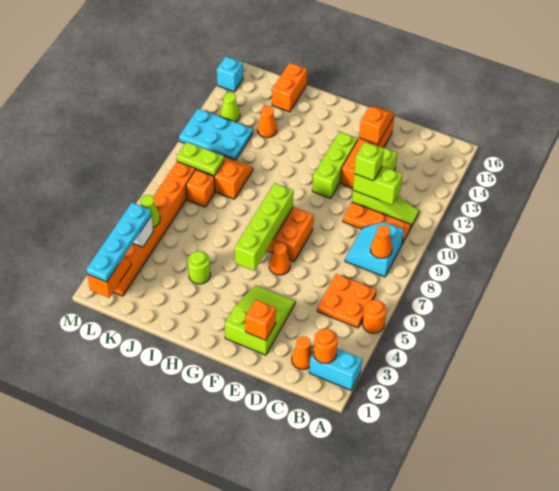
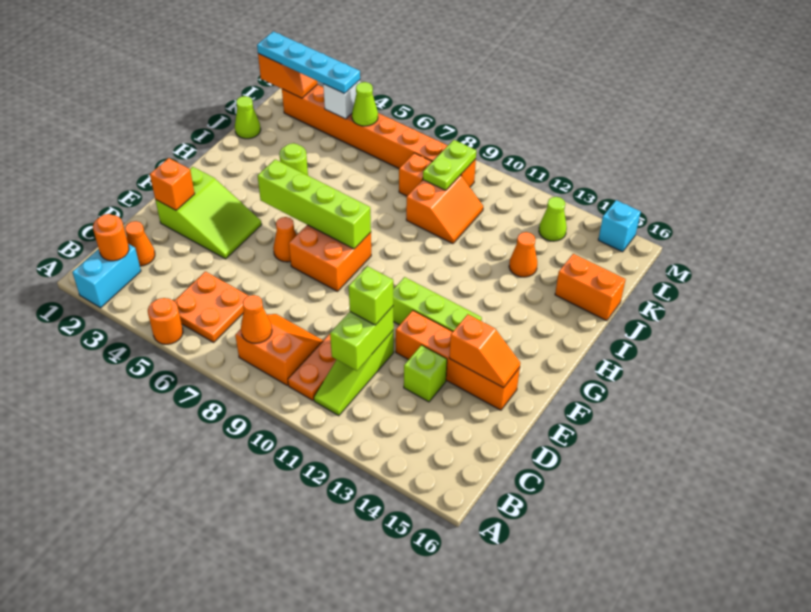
cyan 2x2 slope [345,222,404,277] -> orange 2x2 slope [235,314,323,385]
none -> lime 1x1 cone [235,96,261,139]
cyan 2x3 plate [179,109,253,160] -> none

